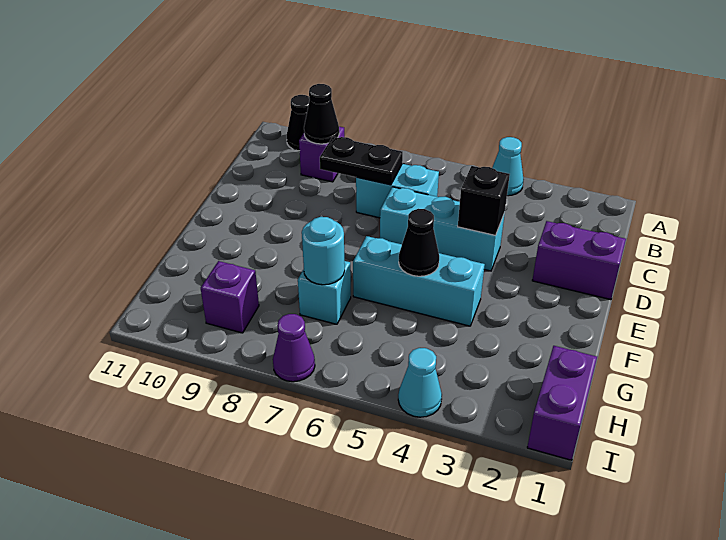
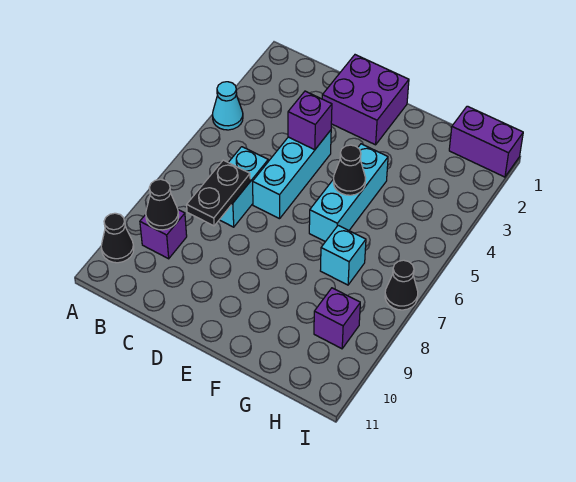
purple 1x2 brick [532,221,626,300] -> purple 2x2 brick [322,55,409,145]
black 1x1 brick [458,166,510,235] -> purple 1x1 brick [288,91,332,150]
cyan 1x1 round brick [302,217,345,285] -> none
cyan 1x1 cone [398,348,442,417] -> none
purple 1x1 cone [273,314,315,382] -> black 1x1 cone [385,260,418,310]

